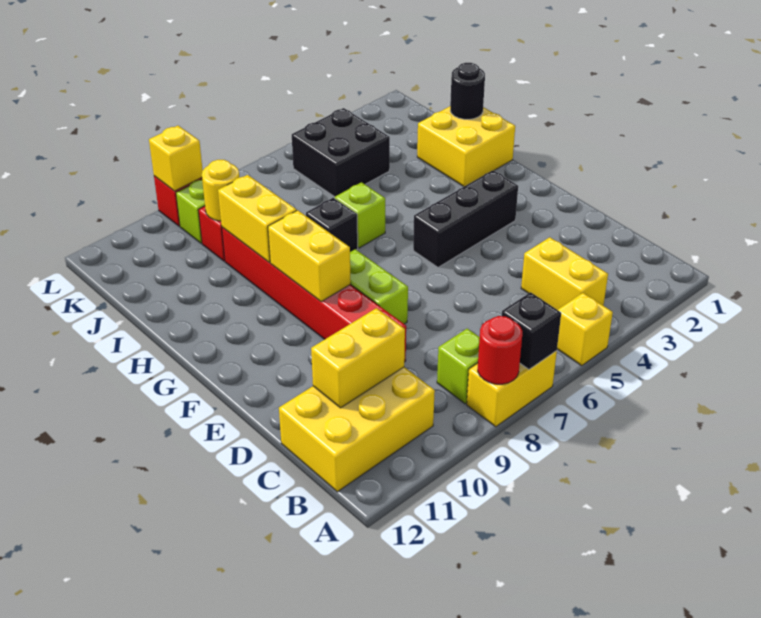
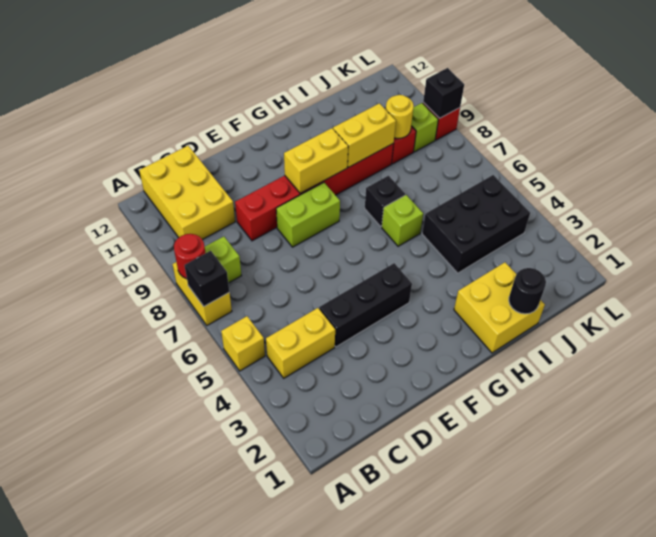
yellow 1x2 brick [311,308,405,408] -> none
black 1x3 brick [413,170,518,267] -> black 1x3 brick turned to [319,263,412,347]
black 2x2 brick [292,108,390,197] -> black 2x3 brick [422,175,530,273]
yellow 1x1 brick [149,126,203,191] -> black 1x1 brick [423,68,464,118]

